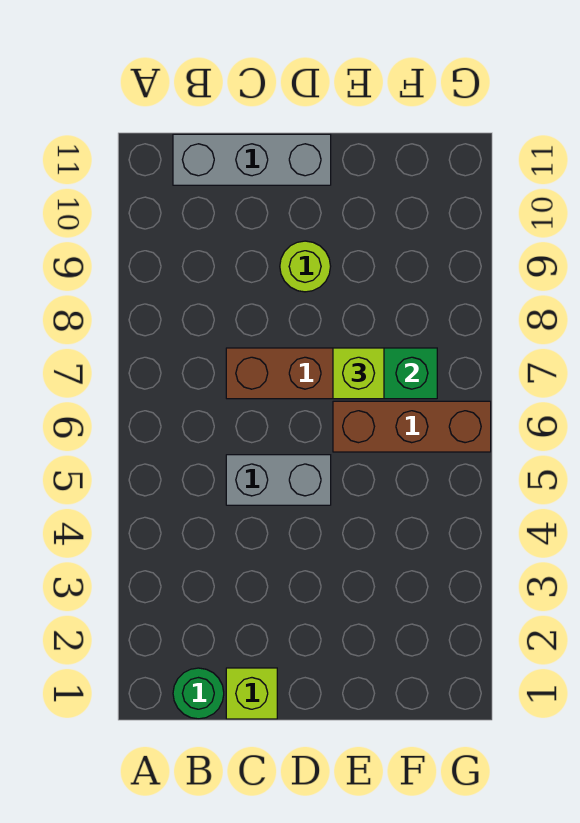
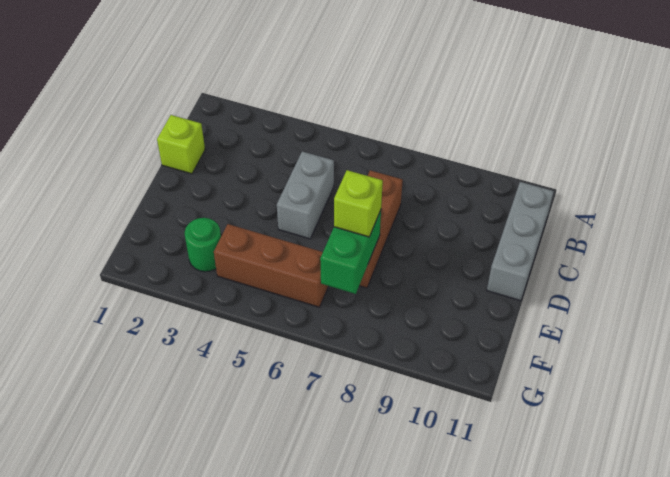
green 1x1 round brick [173,668,224,719] -> green 1x1 round brick moved to [185,218,221,272]
lime 1x1 round brick [280,241,331,292] -> none
brown 1x3 brick [333,401,491,452] -> brown 1x3 brick turned to [214,224,329,307]

